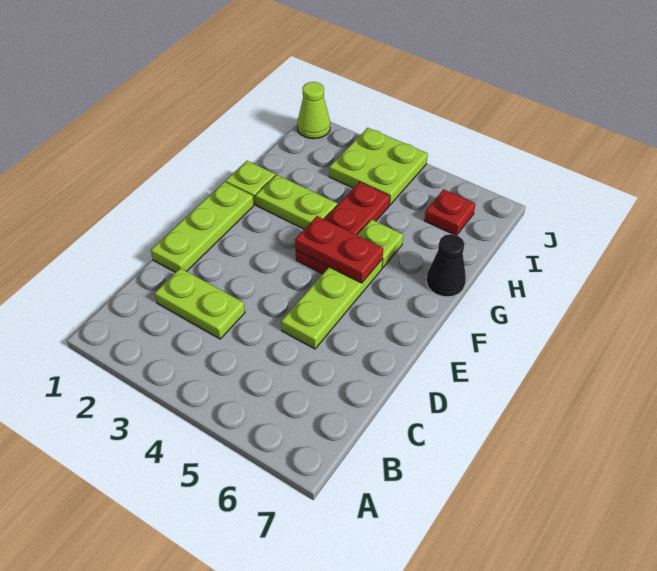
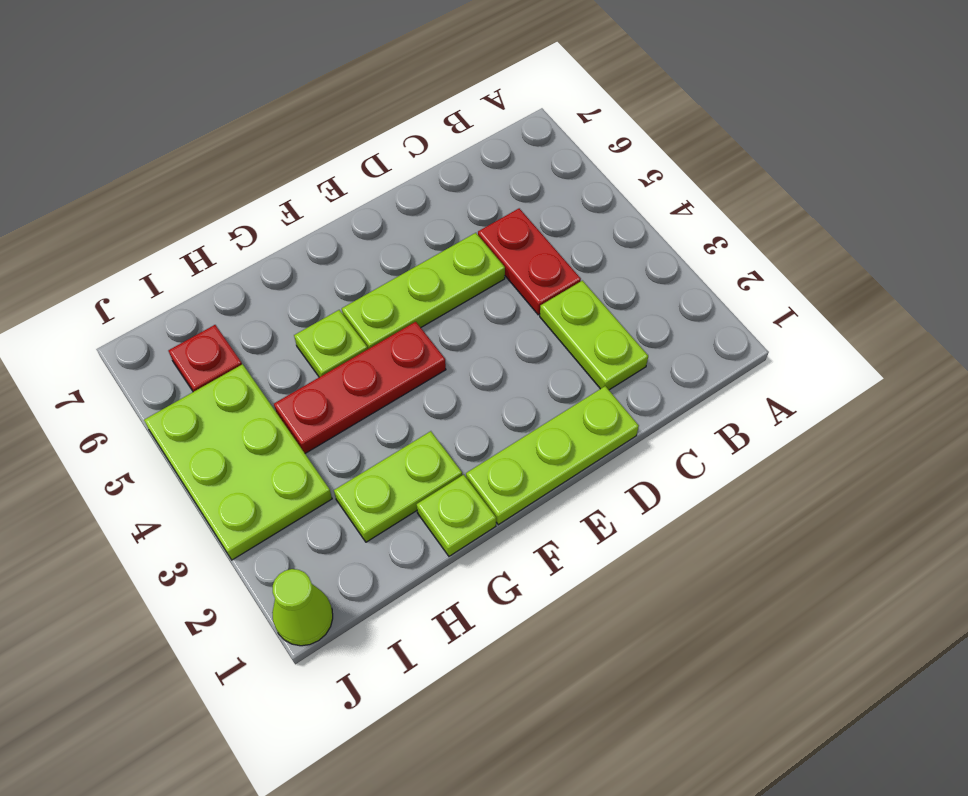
red 1x2 plate [295,216,383,283] -> red 1x2 plate moved to [478,208,581,315]
lime 1x2 plate [255,175,337,229] -> lime 1x2 plate turned to [334,431,462,542]
black 1x1 cone [426,234,466,297] -> none
lime 2x2 plate [329,128,428,205] -> lime 2x3 plate [144,364,332,560]

